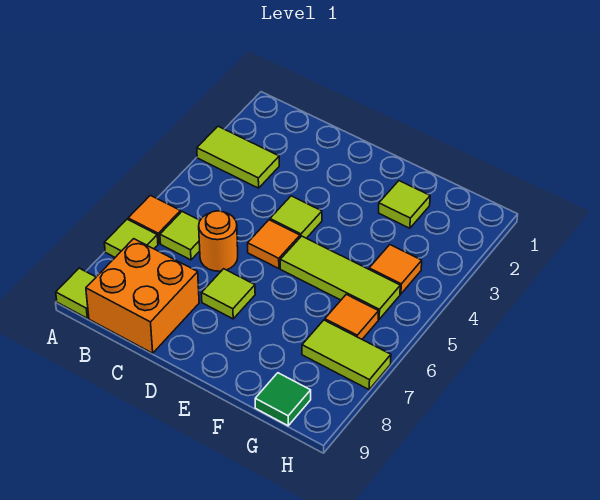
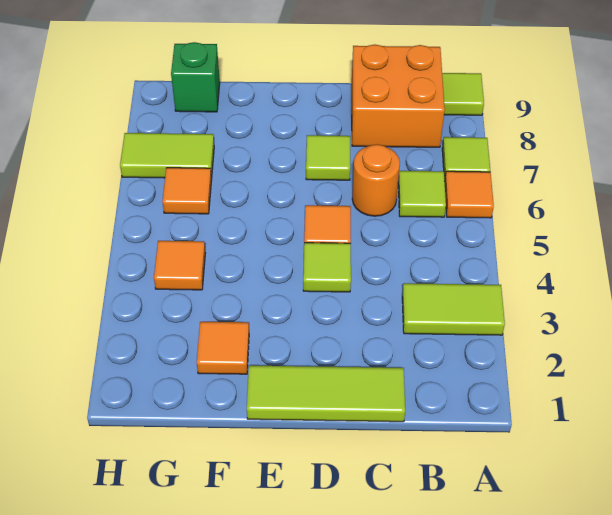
lime 1x3 tile [280,236,400,319] -> lime 1x3 tile moved to [247,365,405,422]
lime 1x1 tile [379,181,430,228] -> orange 1x1 tile [197,322,249,374]
green 1x1 tile [255,373,311,426] -> green 1x1 brick [171,42,220,112]

